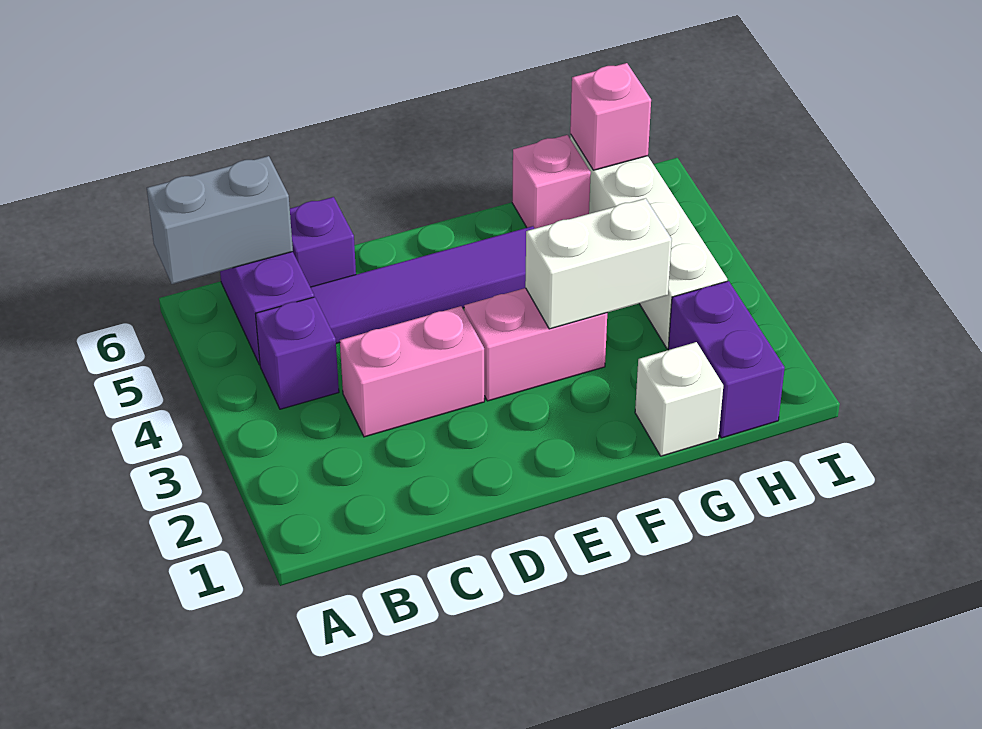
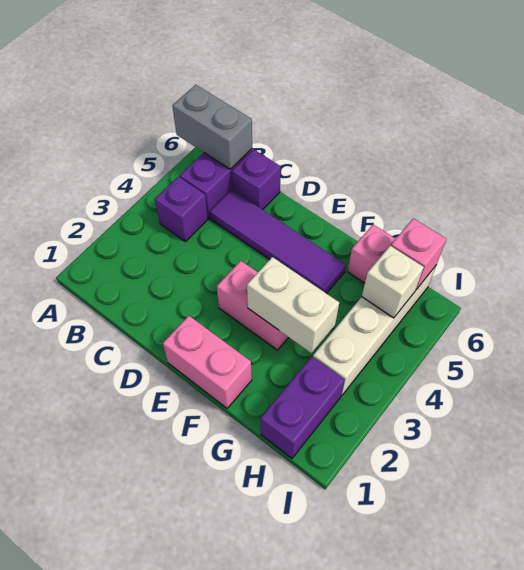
pink 1x2 brick [340,306,484,437] -> pink 1x2 brick moved to [163,316,252,408]
white 1x1 brick [635,342,723,456] -> white 1x1 brick moved to [362,246,424,318]

